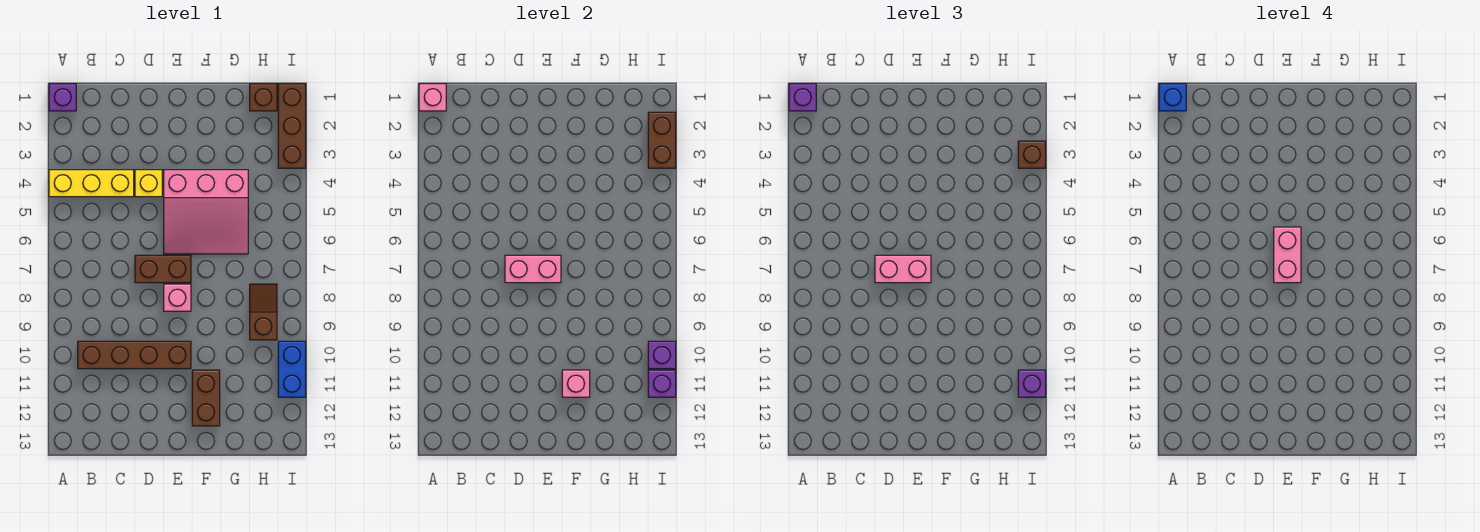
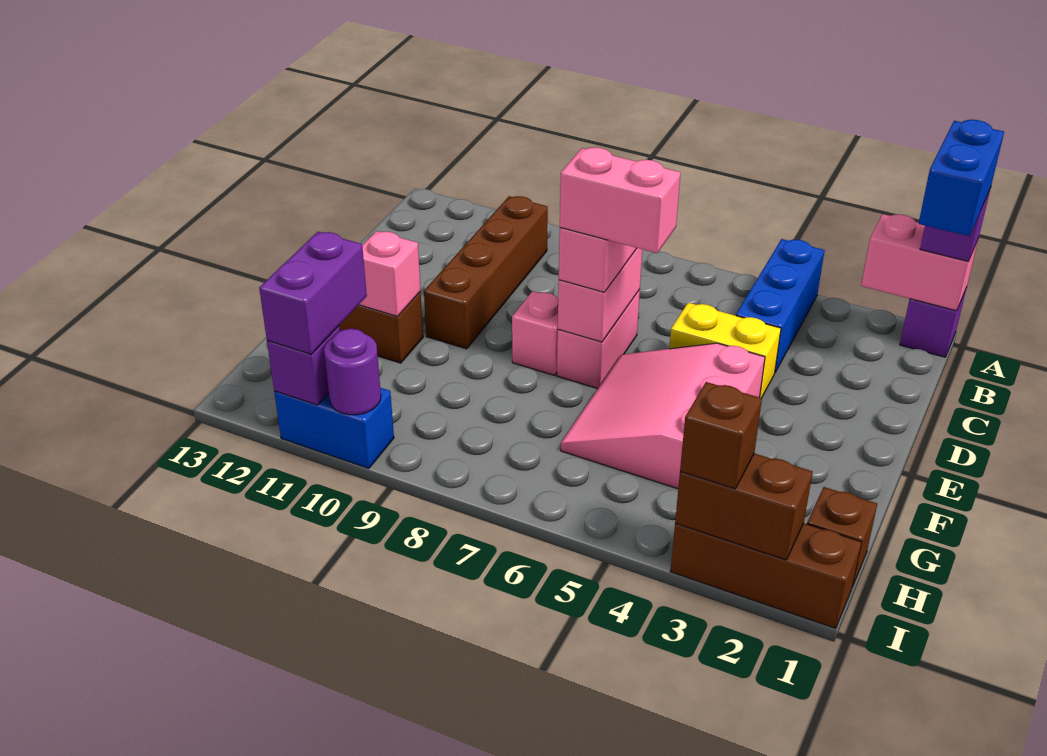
pink 1x1 brick [419,84,446,111] -> pink 1x2 brick [861,214,978,311]
blue 1x1 brick [1159,84,1186,111] -> blue 1x2 brick [918,120,1004,236]
yellow 1x3 brick [49,170,134,197] -> blue 1x3 brick [736,239,825,372]
yellow 1x1 brick [135,170,162,197] -> yellow 1x2 brick [669,303,781,398]
brown 1x2 brick [135,255,191,283] -> pink 1x2 brick [557,290,640,389]
brown 1x2 slope [250,284,277,340] -> none
purple 1x1 brick [648,341,676,369] -> purple 1x1 round brick [324,329,381,415]
purple 1x1 brick [1018,370,1046,397] -> purple 1x2 brick [259,232,367,354]

